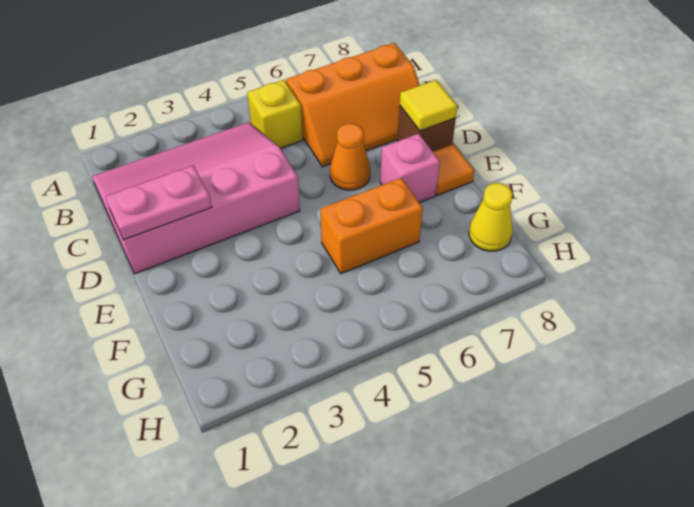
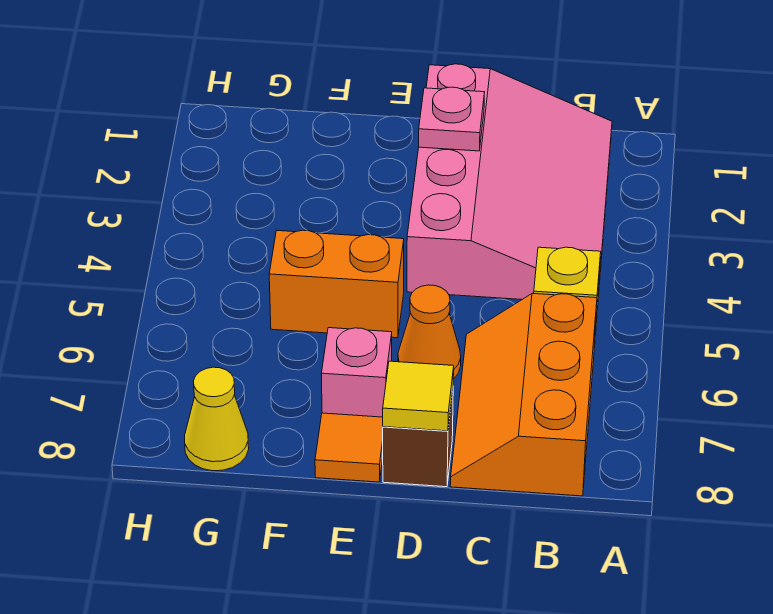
pink 1x2 plate [106,166,212,240] -> pink 1x1 plate [419,87,485,151]
orange 1x2 brick [320,178,423,274] -> orange 1x2 brick turned to [269,230,404,338]

